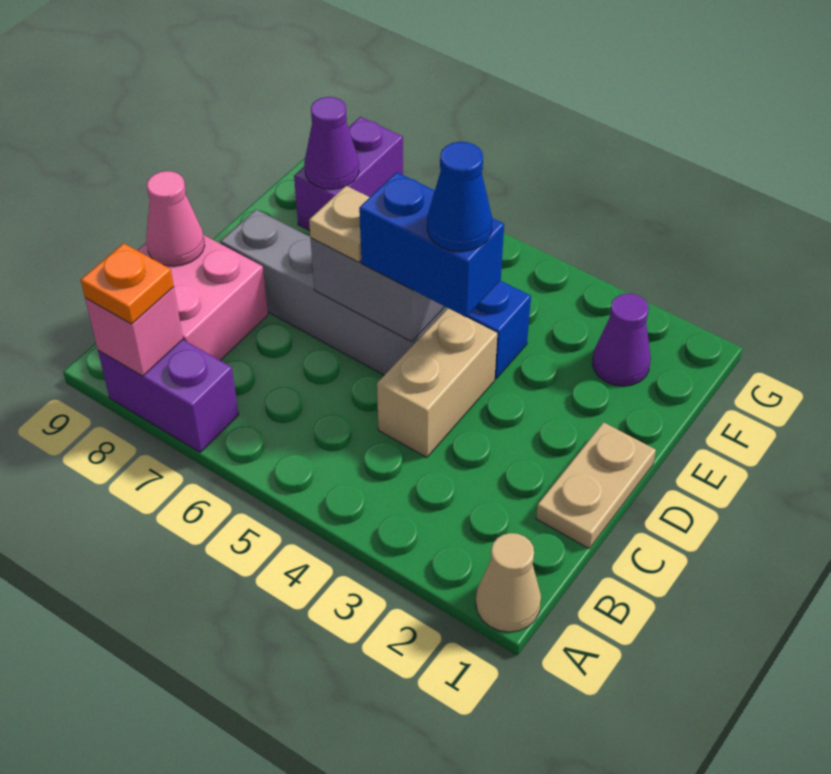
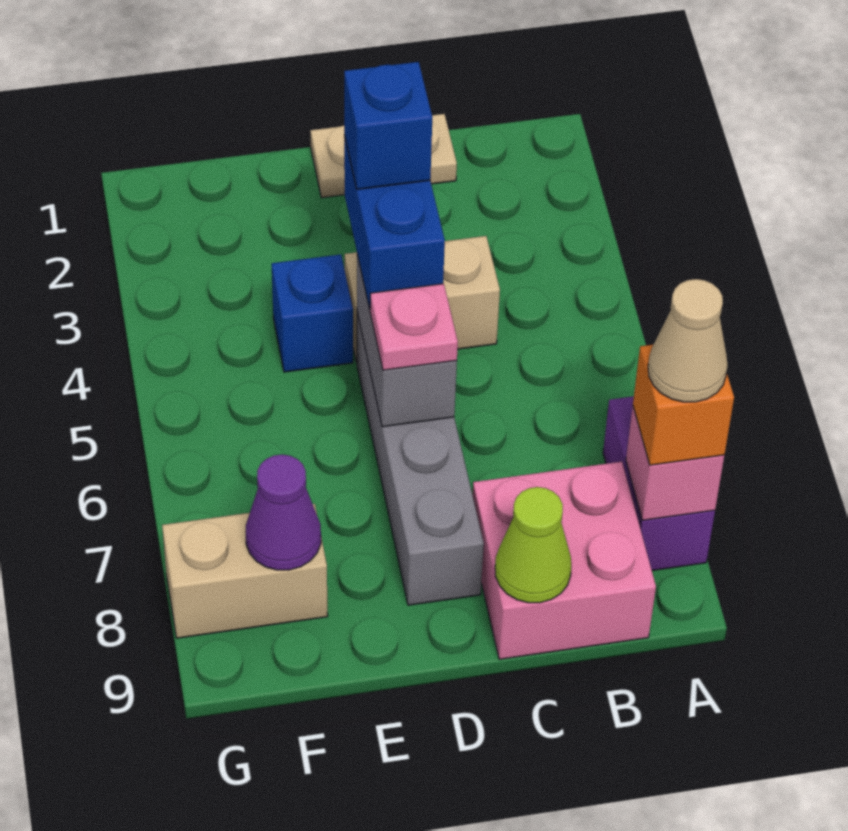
tan 1x1 cone [476,533,541,632] -> tan 1x1 cone moved to [648,279,728,402]
orange 1x1 plate [81,243,174,324] -> orange 1x1 brick [633,345,734,465]
pink 1x1 cone [146,171,205,266] -> lime 1x1 cone [495,487,571,603]
blue 1x1 cone [427,142,492,251] -> blue 1x1 brick [344,62,432,189]
tan 1x1 plate [309,186,370,262] -> pink 1x1 plate [370,284,458,370]
purple 1x1 cone [592,294,651,386] -> none
purple 1x2 brick [294,117,403,231] -> tan 1x2 brick [162,504,328,638]

